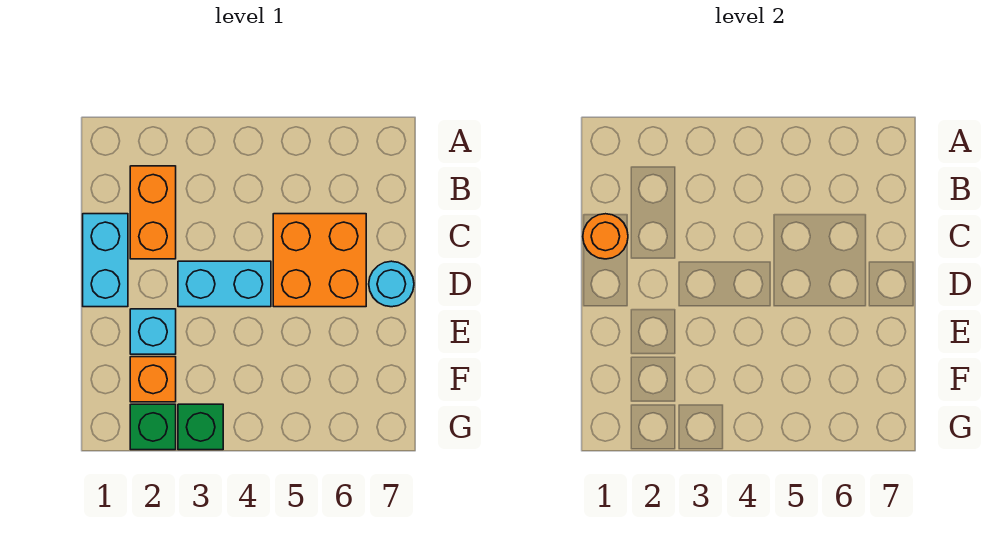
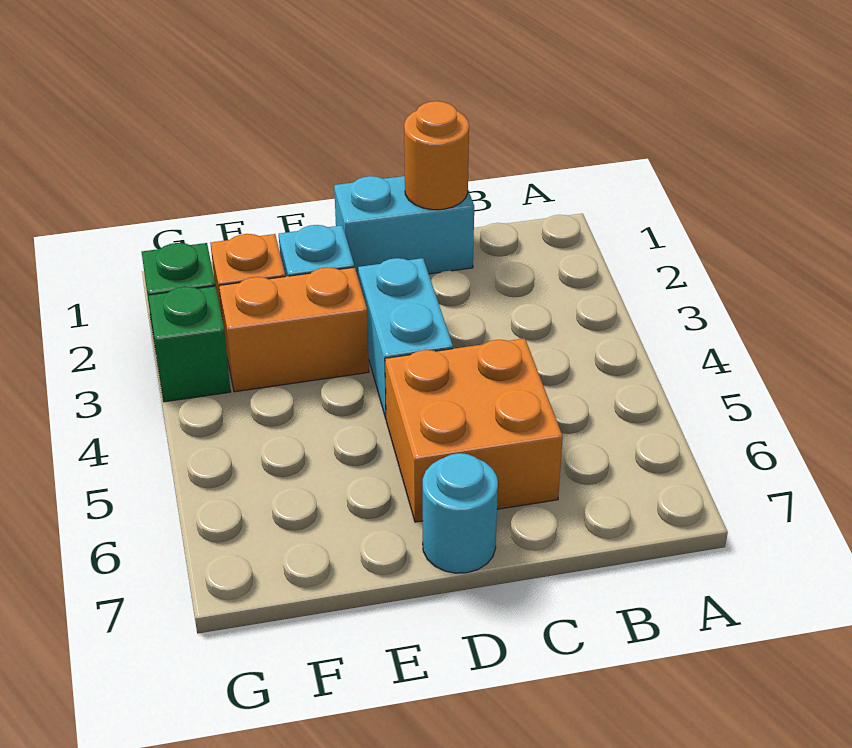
orange 1x2 brick [130,166,176,259] -> orange 1x2 brick moved to [219,267,369,392]

